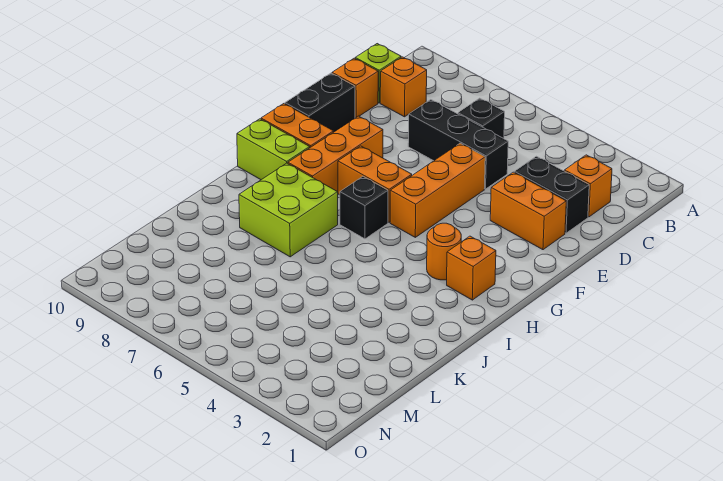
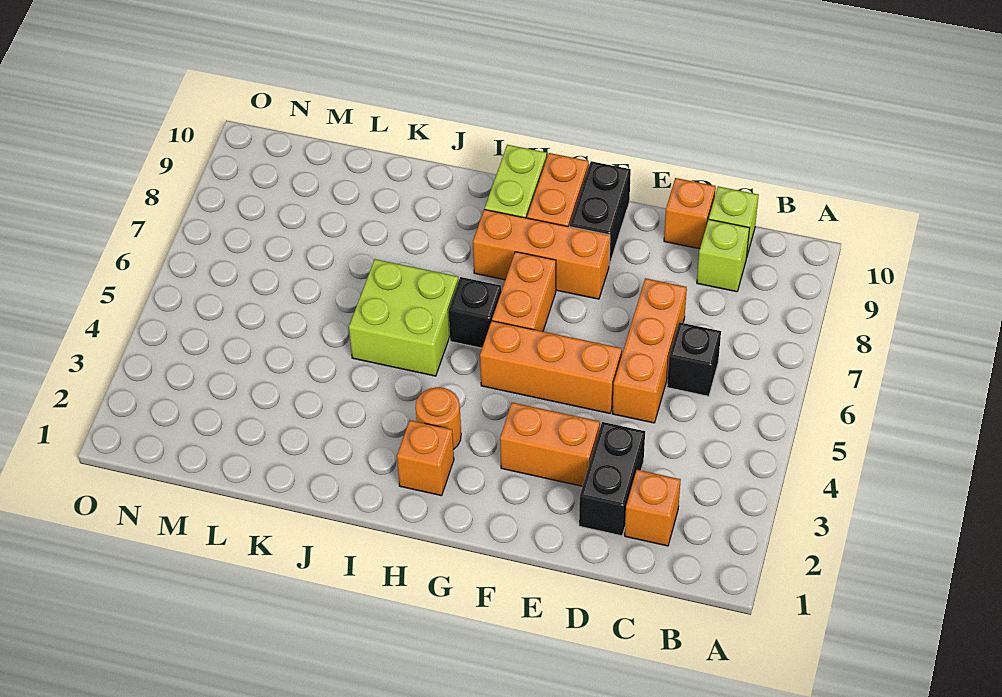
orange 1x1 brick [380,57,427,117] -> lime 1x1 brick [697,219,749,292]
black 1x3 brick [408,100,508,189] -> orange 1x3 brick [612,278,687,423]
orange 1x2 brick [490,172,566,250] -> orange 1x2 brick turned to [500,403,600,486]
black 1x2 brick [285,73,355,132] -> black 1x2 brick turned to [570,161,631,265]
lime 2x2 brick [239,163,338,257] -> lime 2x2 brick moved to [349,259,458,376]

